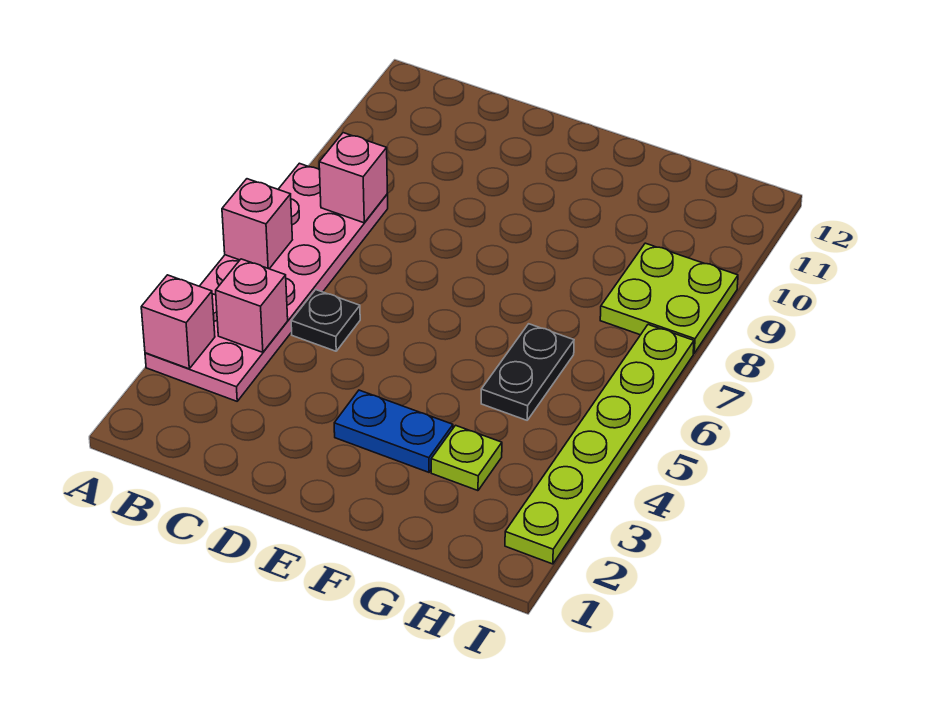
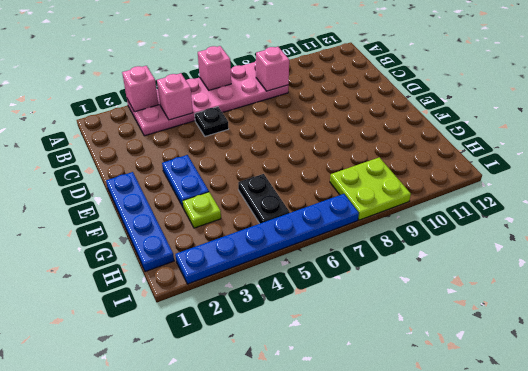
none -> blue 1x4 plate [106,172,174,272]
black 1x2 plate [481,324,574,420] -> black 1x2 plate turned to [238,174,290,224]
lime 1x6 plate [505,325,694,564] -> blue 1x6 plate [175,194,359,284]

